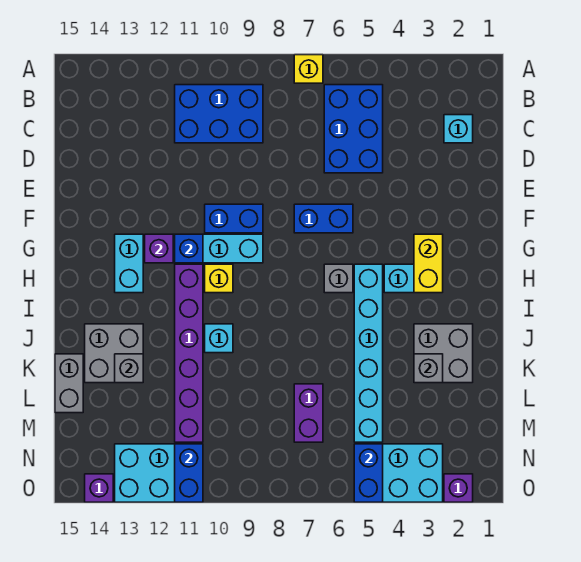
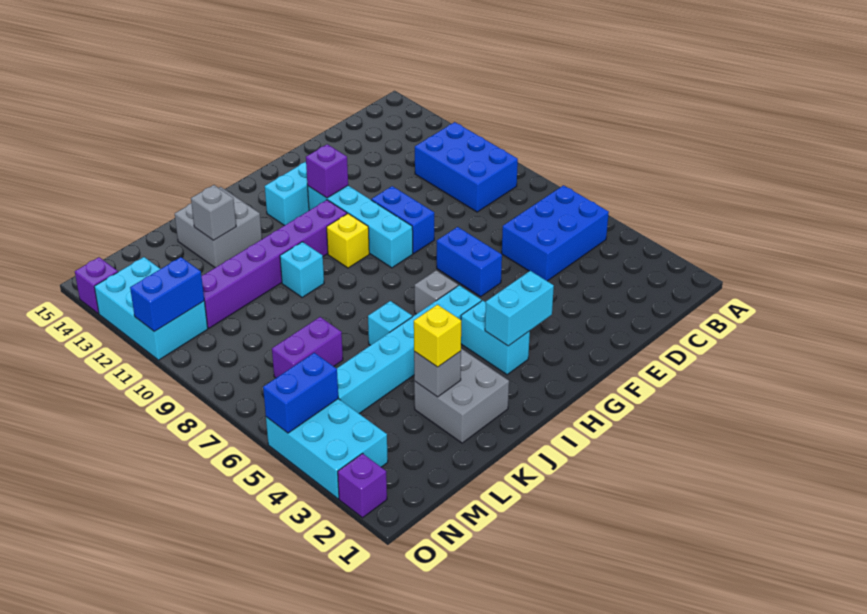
yellow 1x1 brick [294,55,323,83] -> yellow 1x1 brick moved to [414,305,461,367]
cyan 1x1 brick [444,115,473,143] -> cyan 1x1 brick moved to [368,301,412,345]
yellow 1x2 brick [414,234,443,293] -> cyan 1x2 brick [485,271,554,346]
blue 1x1 brick [175,234,203,263] -> none
grey 1x2 brick [55,354,83,413] -> none

